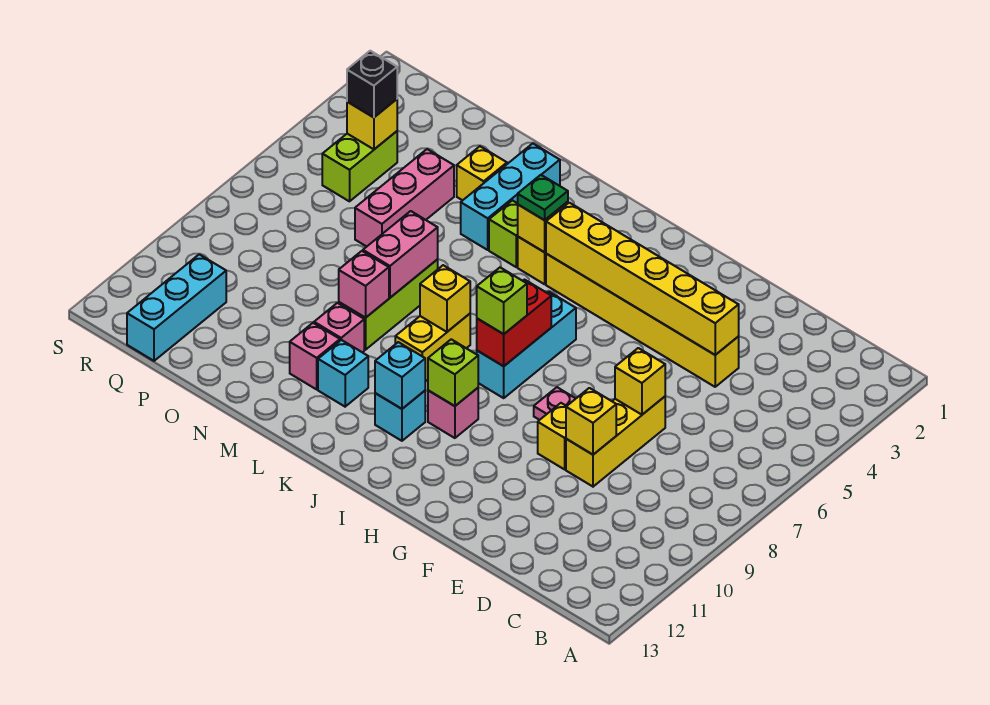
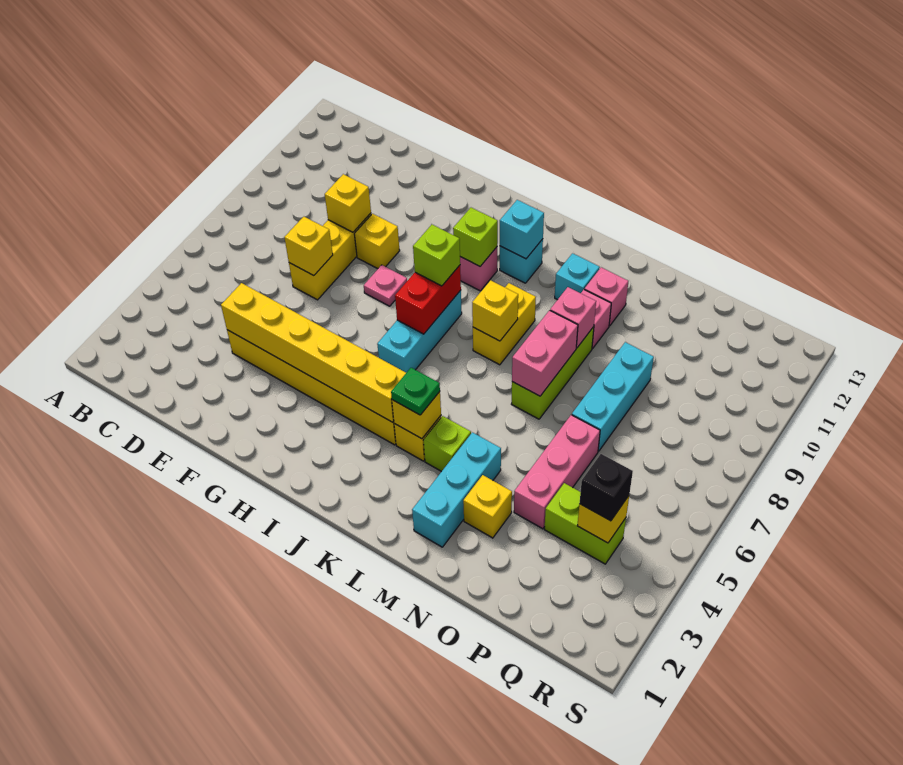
lime 1x2 brick [322,131,397,201] -> lime 1x2 brick turned to [544,483,626,564]
cyan 1x3 brick [127,254,226,361] -> cyan 1x3 brick moved to [572,342,654,451]

